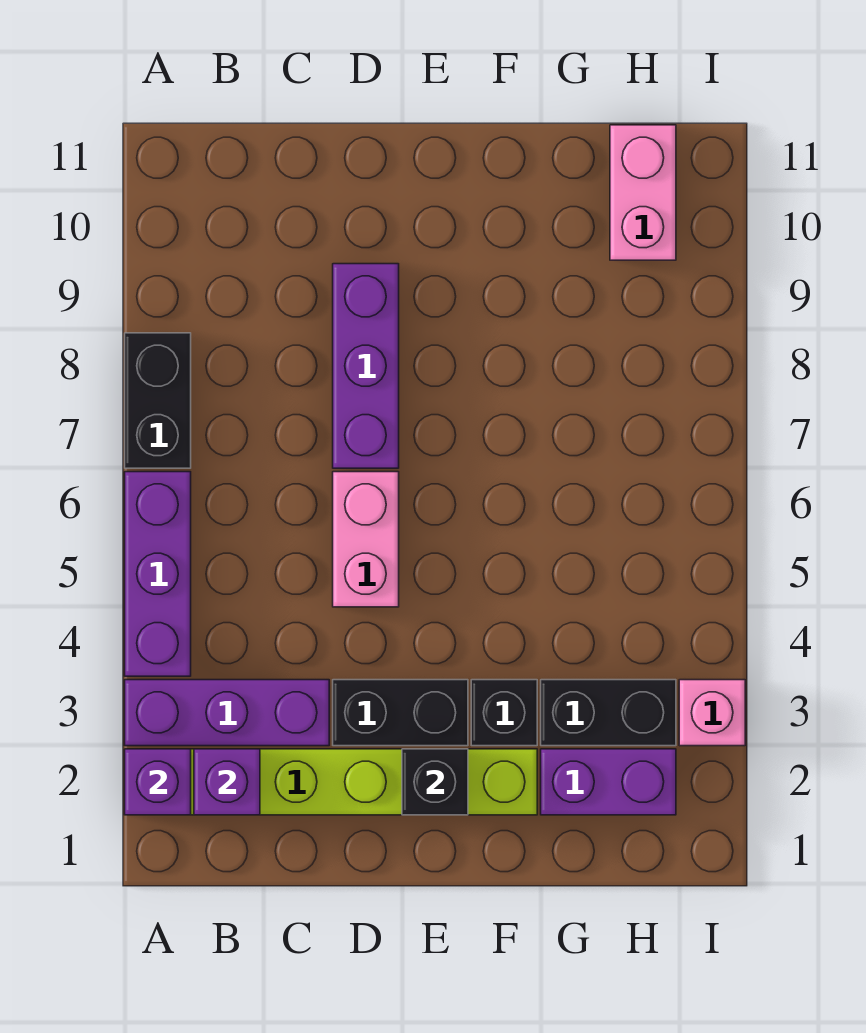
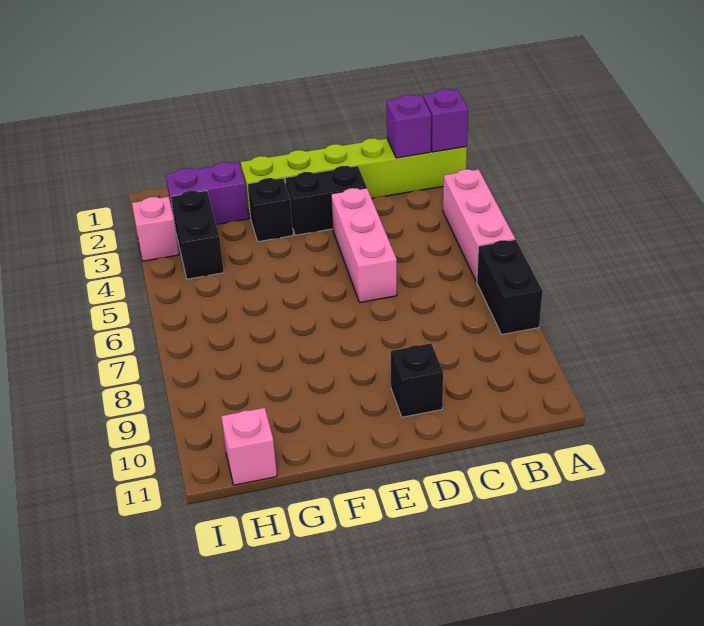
purple 1x3 brick [125,680,329,746] -> none
purple 1x3 brick [125,472,191,676] -> pink 1x3 brick [443,169,515,282]
pink 1x2 brick [333,472,399,607] -> pink 1x3 brick [331,188,397,302]
purple 1x3 brick [333,264,399,468] -> none
black 1x1 brick [402,749,468,815] -> black 1x1 brick moved to [391,343,443,417]
black 1x2 brick [541,680,676,746] -> black 1x2 brick turned to [171,190,224,279]
pink 1x2 brick [610,125,676,260] -> pink 1x1 brick [221,408,277,485]

